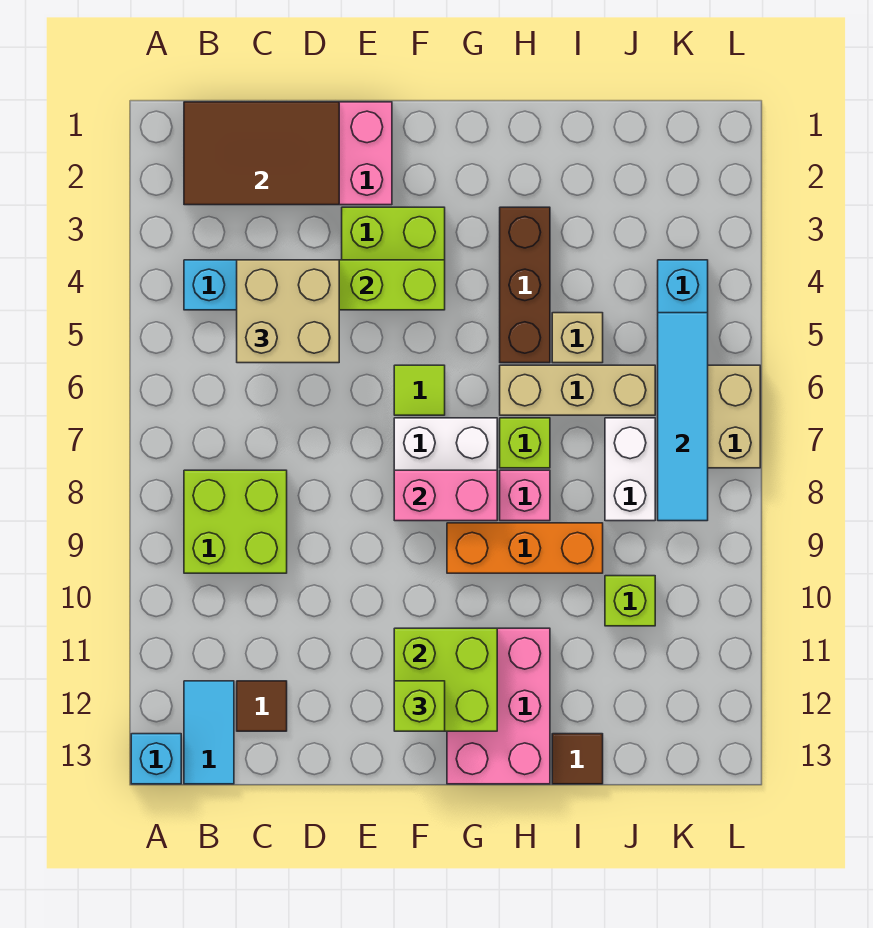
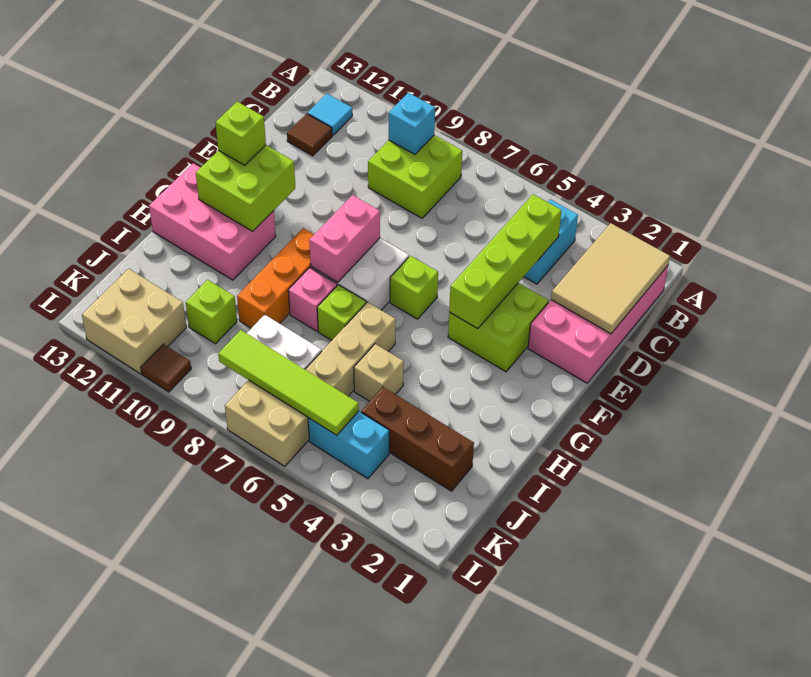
cyan 1x1 brick [131,734,181,784] -> cyan 1x1 brick moved to [389,93,435,154]
brown 2x3 tile [184,102,339,205] -> tan 2x3 tile [551,223,670,334]
cyan 1x2 tile [184,681,234,784] -> cyan 1x1 tile [308,94,352,135]
tan 2x2 brick [237,260,339,363] -> tan 2x2 brick moved to [82,269,186,374]
lime 1x1 tile [394,365,445,415] -> lime 1x1 brick [390,256,438,319]
brown 1x3 brick [500,207,550,363] -> brown 1x3 brick moved to [361,387,474,491]
brown 1x1 tile [552,734,603,784] -> brown 1x1 tile moved to [141,344,191,392]
cyan 1x4 tile [658,313,708,521] -> lime 1x4 tile [218,330,359,435]

